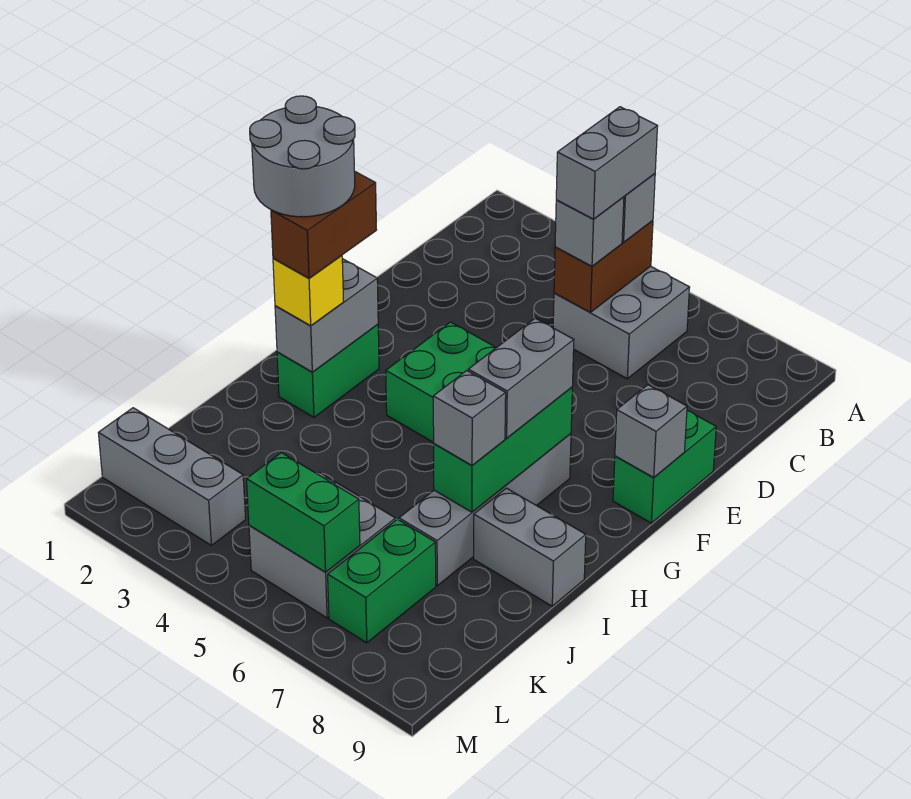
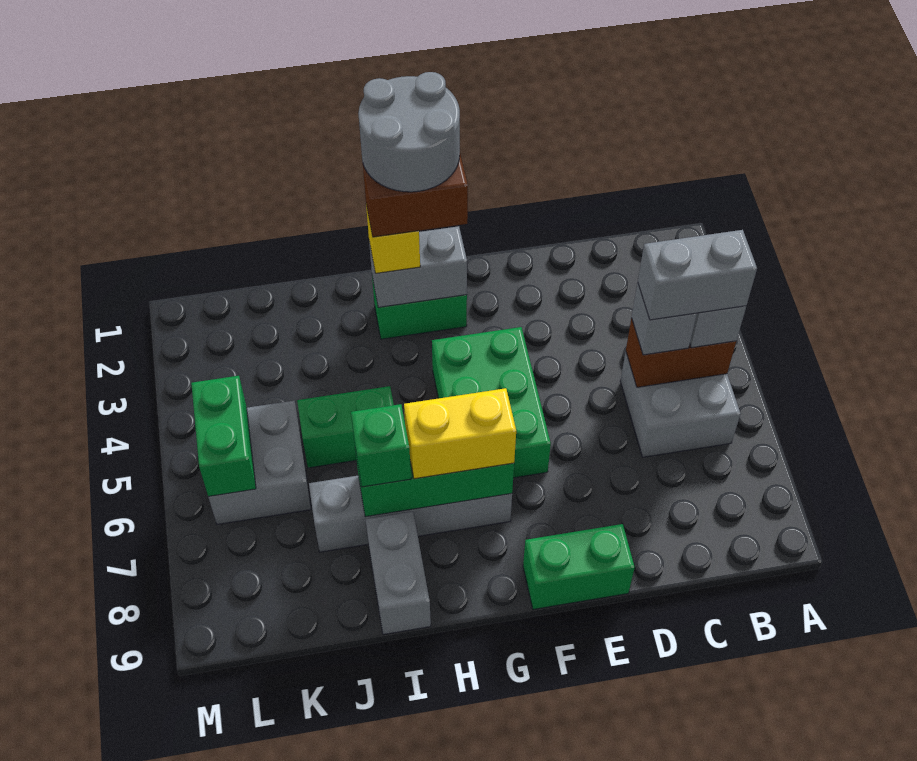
grey 1x1 brick [615,385,687,477] -> none
grey 1x2 brick [468,318,574,438] -> yellow 1x2 brick [404,388,516,479]
grey 1x1 brick [433,371,506,465] -> green 1x1 brick [351,404,411,487]
green 1x2 brick [328,519,436,643] -> green 1x2 brick moved to [297,386,394,468]
grey 1x3 brick [99,408,246,545] -> none

